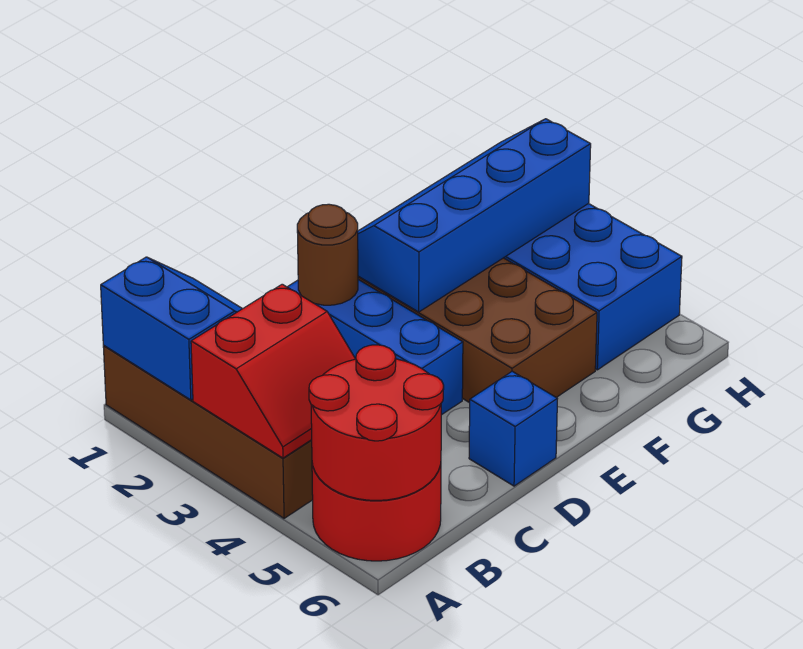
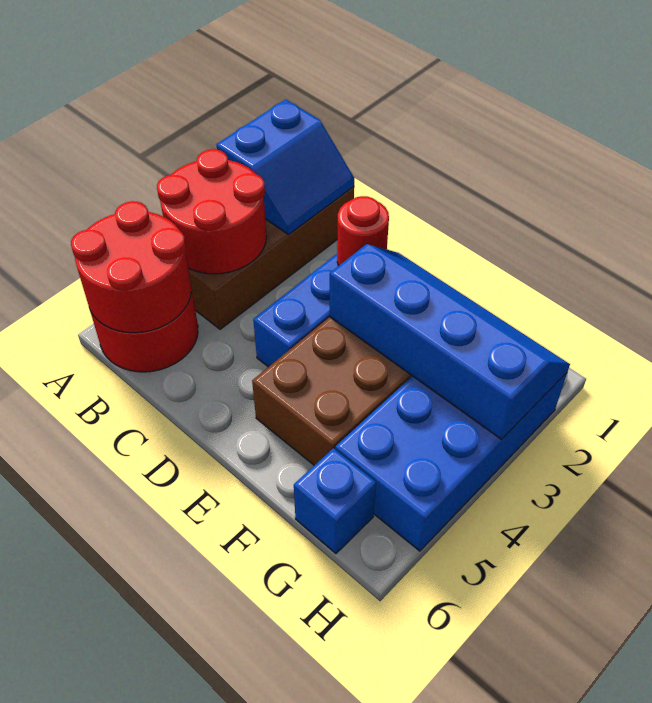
red 2x2 slope [191,284,355,458] -> red 2x2 round brick [157,149,267,274]
brown 1x1 round brick [297,204,358,305] -> red 1x1 round brick [337,196,389,266]
blue 1x1 brick [469,371,557,486] -> blue 1x1 brick moved to [294,448,376,553]

